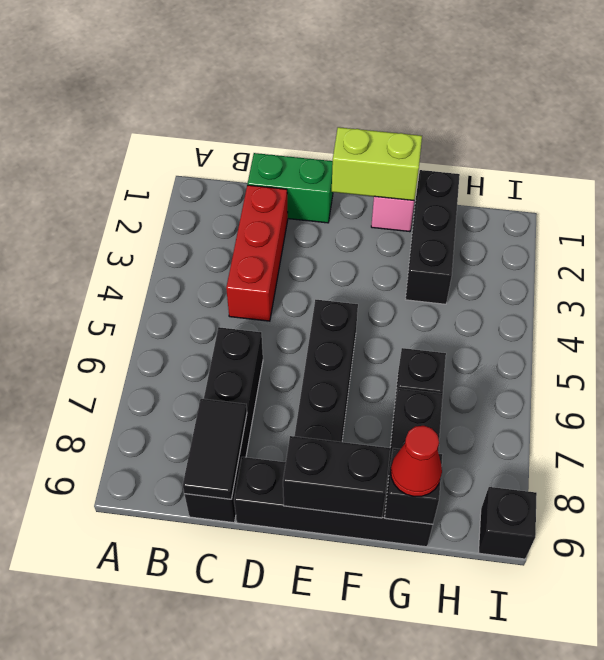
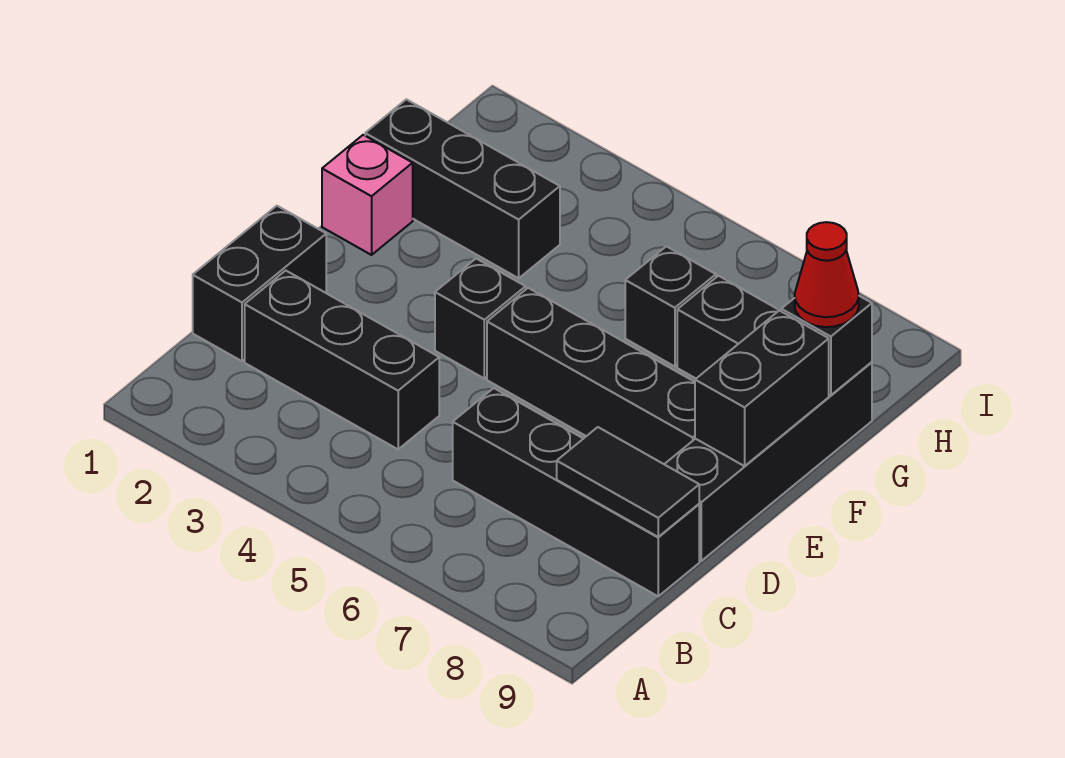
green 1x2 brick [248,153,333,223] -> black 1x2 brick [193,206,326,361]
red 1x3 brick [226,185,288,321] -> black 1x3 brick [245,271,439,449]
lime 1x2 brick [332,127,422,201] -> none
black 1x1 brick [479,487,537,559] -> black 1x1 brick moved to [435,259,526,378]

